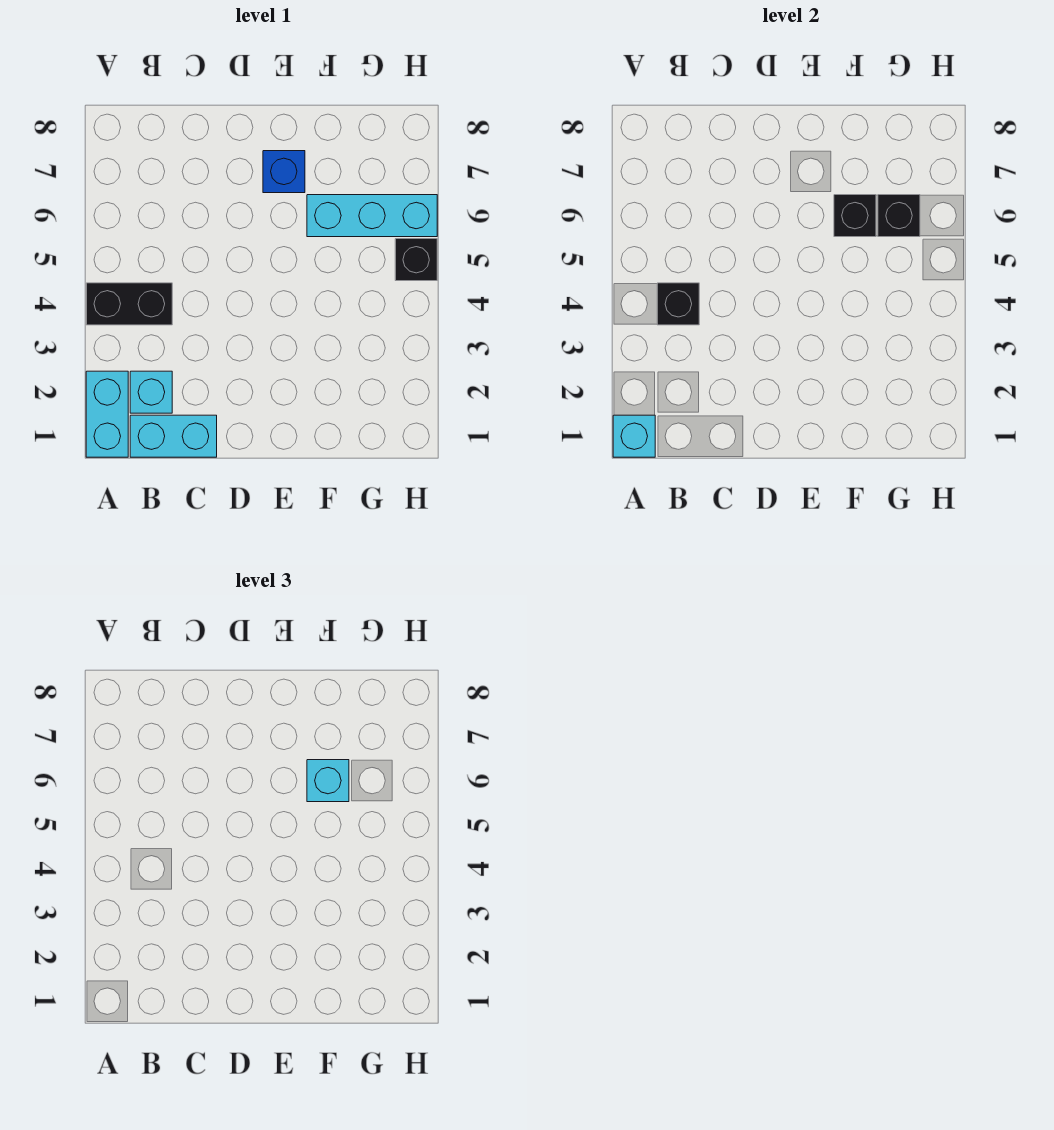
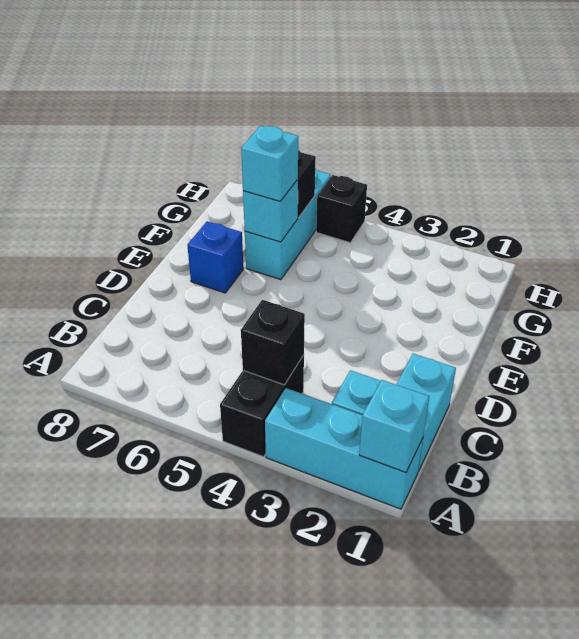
cyan 1x2 brick [86,371,128,457] -> cyan 1x3 brick [265,388,423,509]
black 1x1 brick [834,195,876,237] -> cyan 1x1 brick [243,179,298,242]

